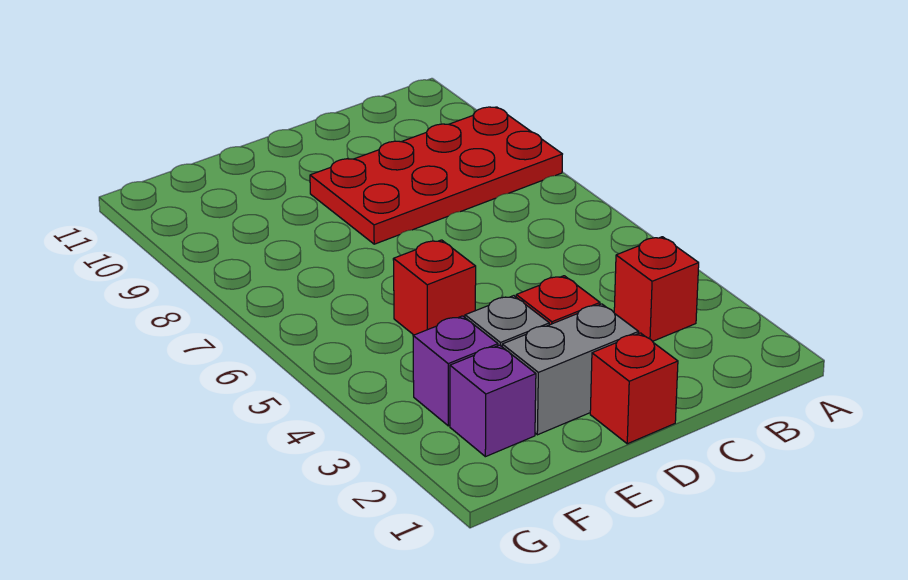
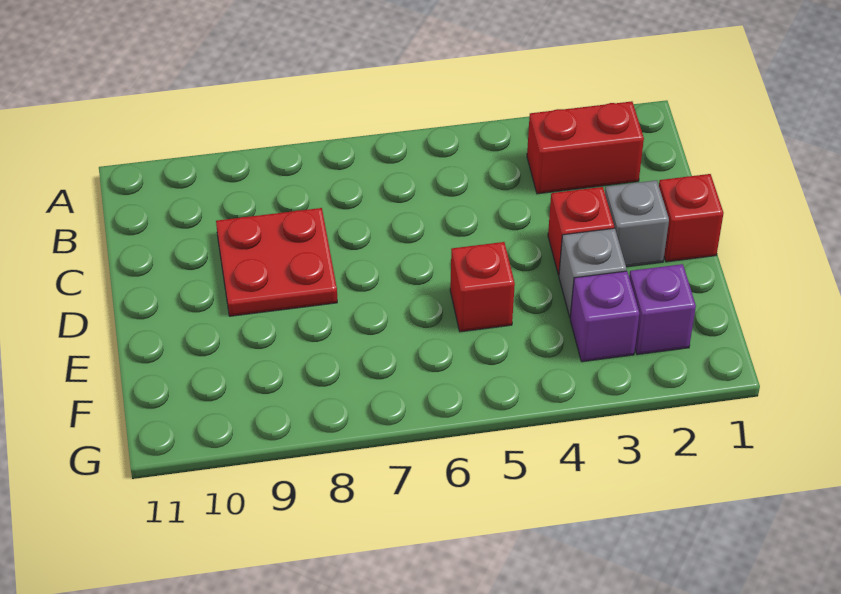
red 2x4 plate [310,107,562,244] -> red 2x2 plate [216,208,337,316]
red 1x1 brick [614,237,699,341] -> red 1x2 brick [527,101,644,194]
grey 1x2 brick [502,304,638,435] -> grey 1x1 brick [605,180,669,267]

